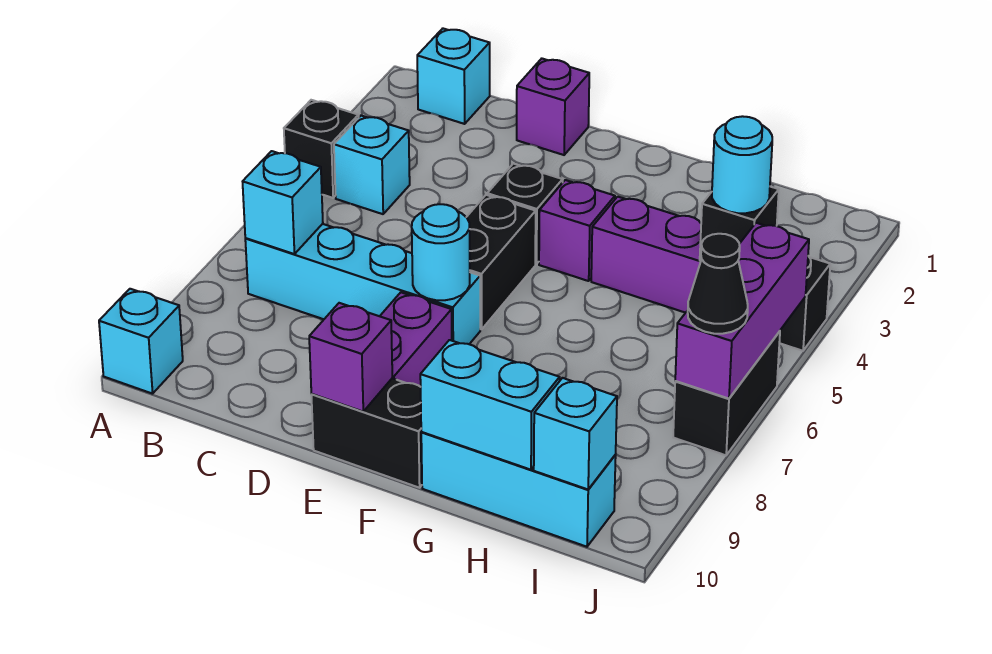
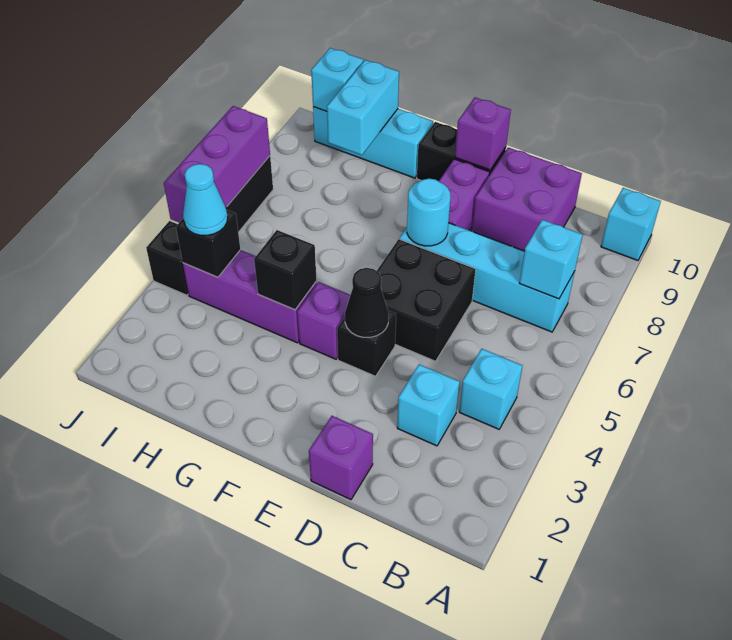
black 1x1 brick [284,100,359,198] -> black 1x1 brick moved to [254,230,317,310]
cyan 1x1 brick [417,29,490,124] -> cyan 1x1 brick moved to [397,365,460,446]
none -> purple 2x2 brick [472,147,582,251]
black 1x2 brick [467,195,536,329] -> black 2x2 brick [377,239,476,361]
cyan 1x2 brick [420,340,560,470] -> cyan 1x2 brick turned to [327,60,399,155]
cyan 1x1 round brick [712,116,772,213] -> cyan 1x1 cone [183,164,228,235]
black 1x1 cone [688,234,748,334] -> black 1x1 cone moved to [345,268,389,337]

